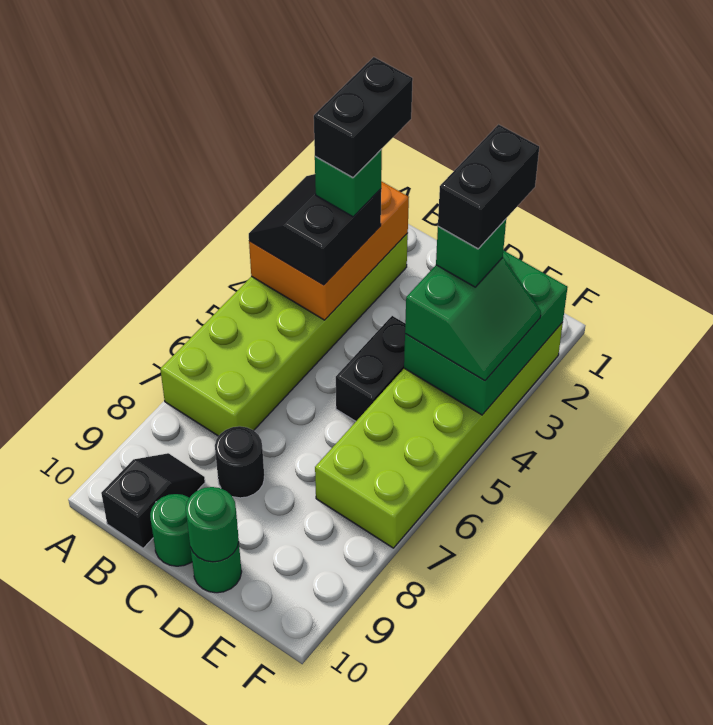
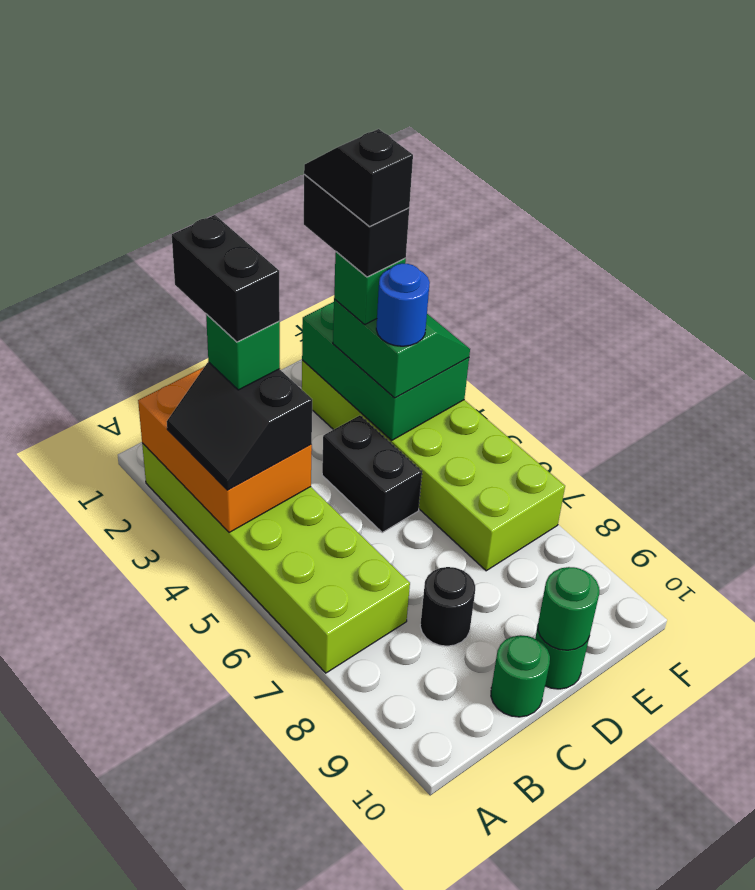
black 1x2 slope [101,453,205,548] -> black 1x2 slope moved to [304,129,413,226]
none -> blue 1x1 round brick [376,263,430,346]

